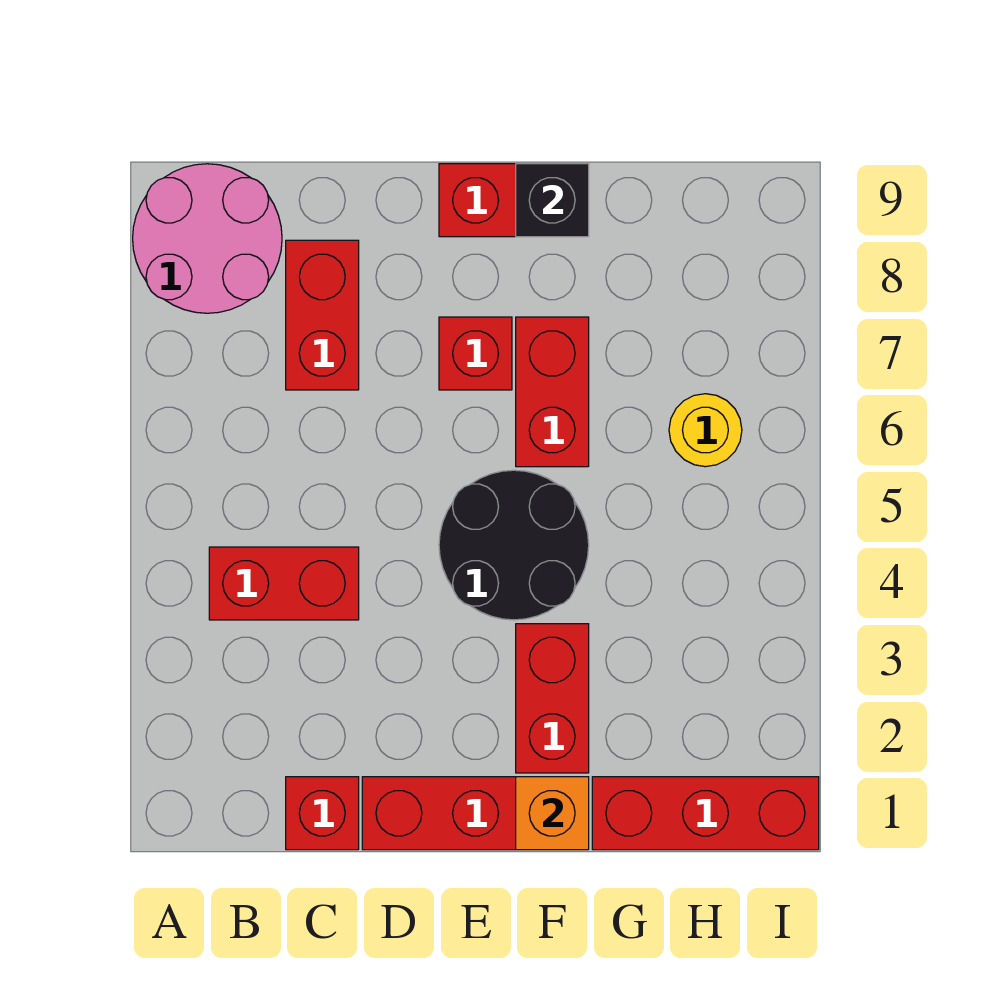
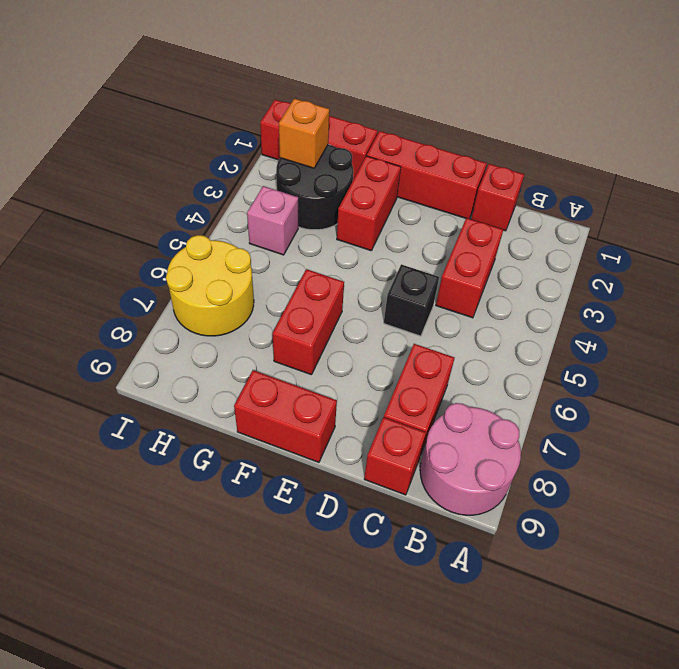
red 1x2 brick [209,547,359,620] -> red 1x2 brick turned to [436,218,503,318]
black 2x2 round brick [439,470,589,620] -> black 2x2 round brick moved to [276,144,353,230]
red 1x1 brick [439,317,512,390] -> red 1x1 brick moved to [364,417,426,495]
orange 1x1 brick [516,777,589,850] -> orange 1x1 brick moved to [279,98,329,168]
black 1x1 brick [516,164,589,237] -> black 1x1 brick moved to [384,264,439,336]
none -> pink 1x1 brick [247,186,298,255]
yellow 1x1 round brick [669,394,742,467] -> yellow 2x2 round brick [166,235,254,336]

